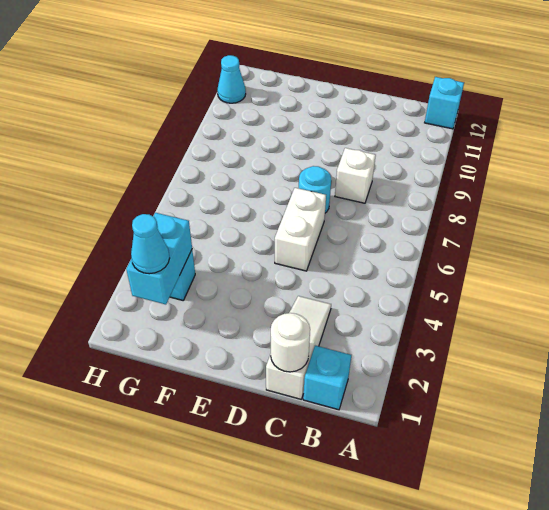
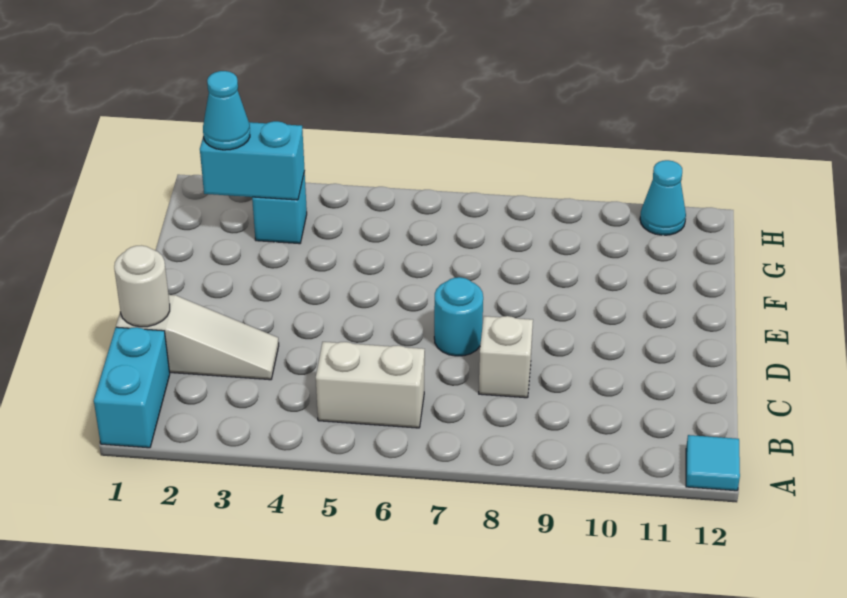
cyan 1x1 brick [425,77,464,129] -> cyan 1x1 tile [686,435,740,491]
cyan 1x1 brick [303,346,351,410] -> cyan 1x2 brick [94,327,170,448]
white 1x2 brick [275,188,326,271] -> white 1x2 brick moved to [316,342,425,428]

